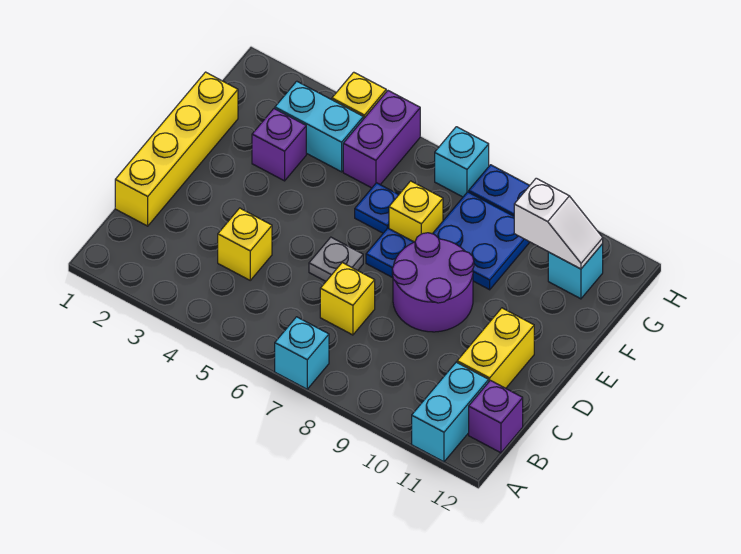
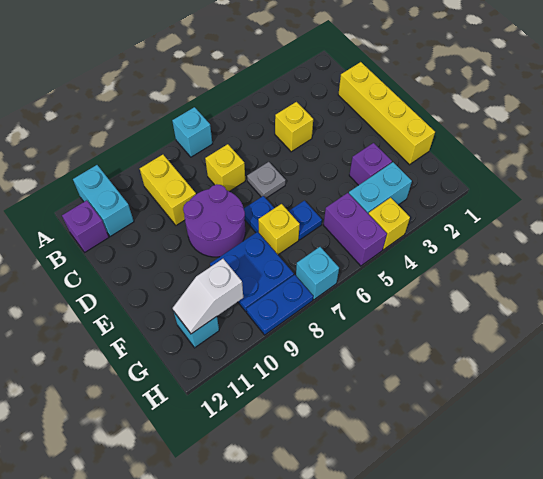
yellow 1x2 brick [457,308,534,388] -> yellow 1x2 brick moved to [140,154,196,225]

